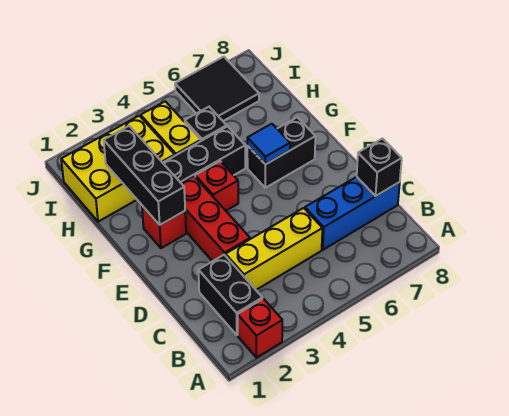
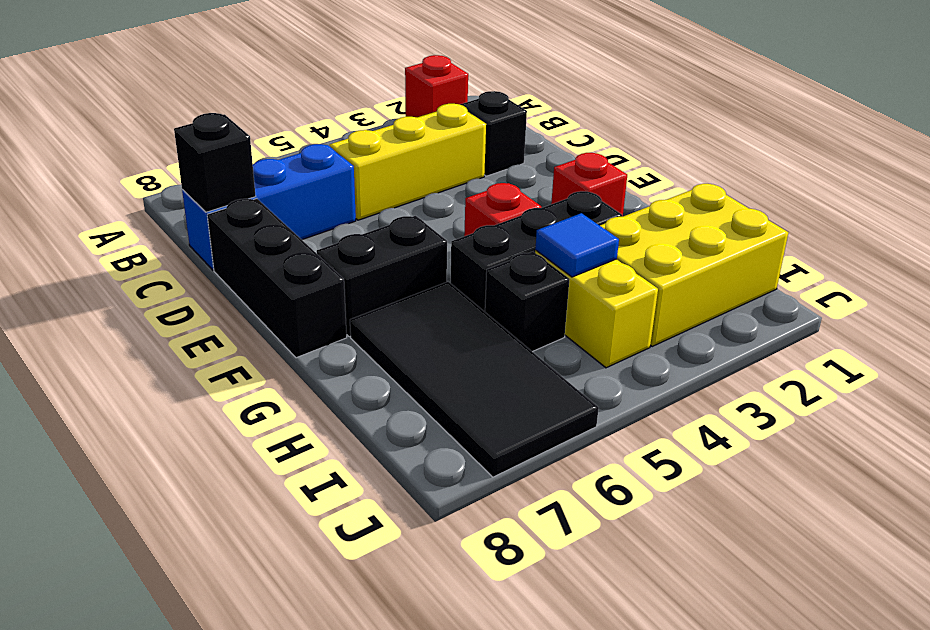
black 1x2 brick [199,255,262,335] -> black 1x1 brick [460,91,527,176]
red 1x3 brick [181,176,250,261] -> none
black 1x3 brick [104,126,185,225] -> black 1x3 brick moved to [207,199,347,358]
blue 1x1 tile [247,124,290,164] -> blue 1x1 tile moved to [535,213,619,277]
black 2x2 tile [175,57,259,121] -> black 2x4 tile [350,282,599,477]

